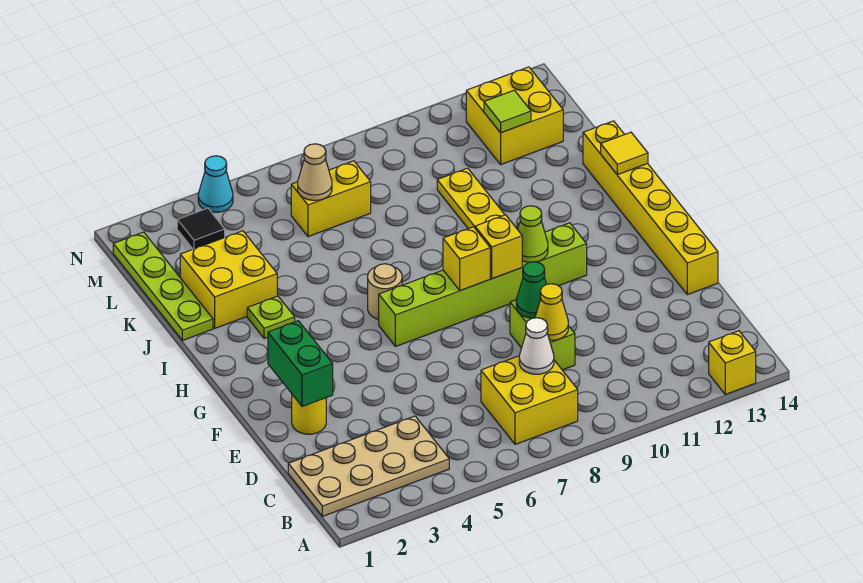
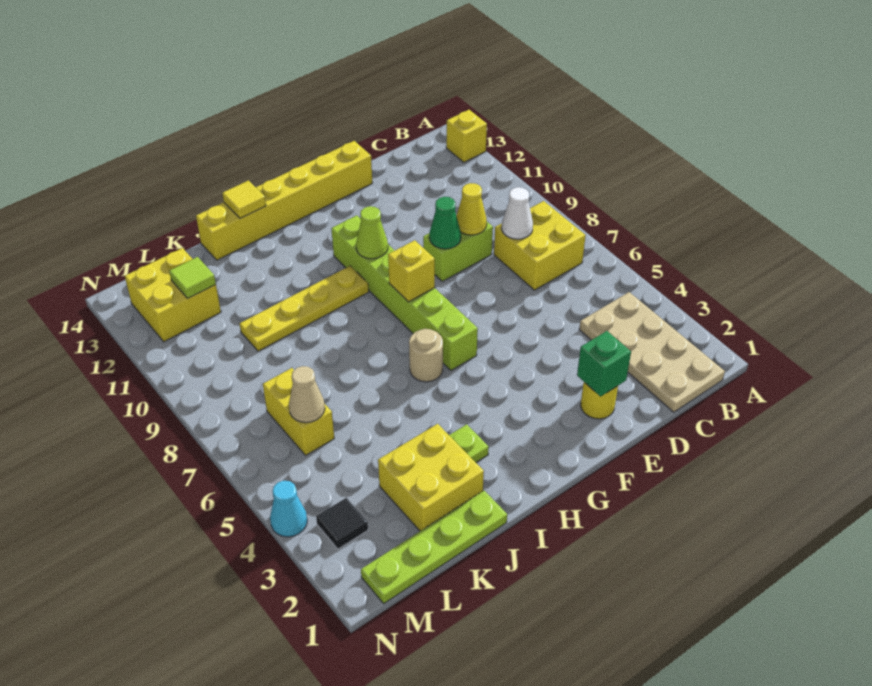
green 1x2 brick [268,321,333,406] -> green 1x1 brick [577,331,631,396]
yellow 1x1 brick [475,215,522,279] -> none

